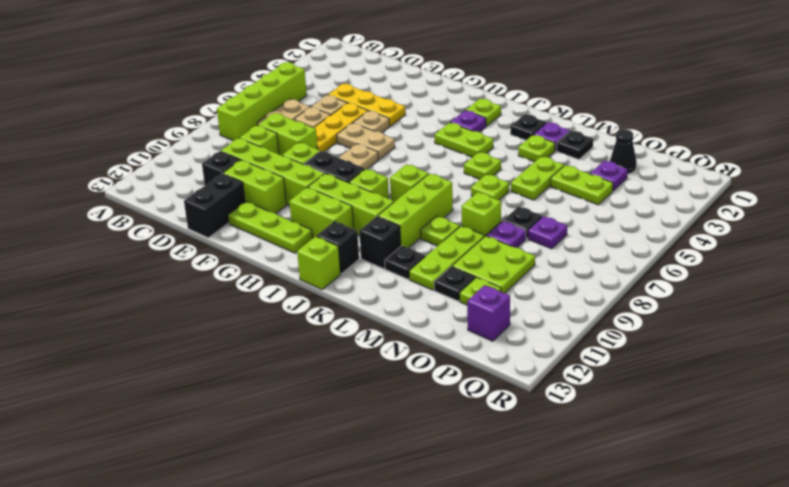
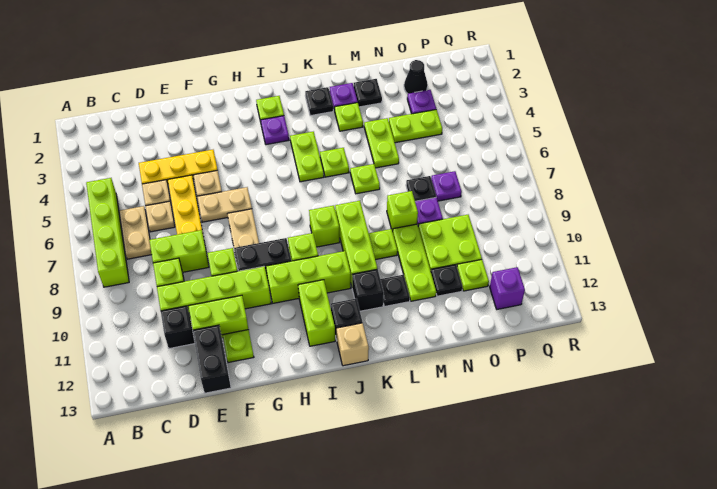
lime 1x3 plate [228,202,313,253] -> lime 1x1 plate [223,330,254,363]
lime 1x2 brick [289,187,354,238] -> lime 1x2 brick turned to [298,280,335,346]
lime 1x2 plate [435,123,493,157] -> lime 1x2 plate turned to [290,132,324,182]
lime 1x1 brick [297,236,340,289] -> tan 1x1 brick [337,323,369,366]

